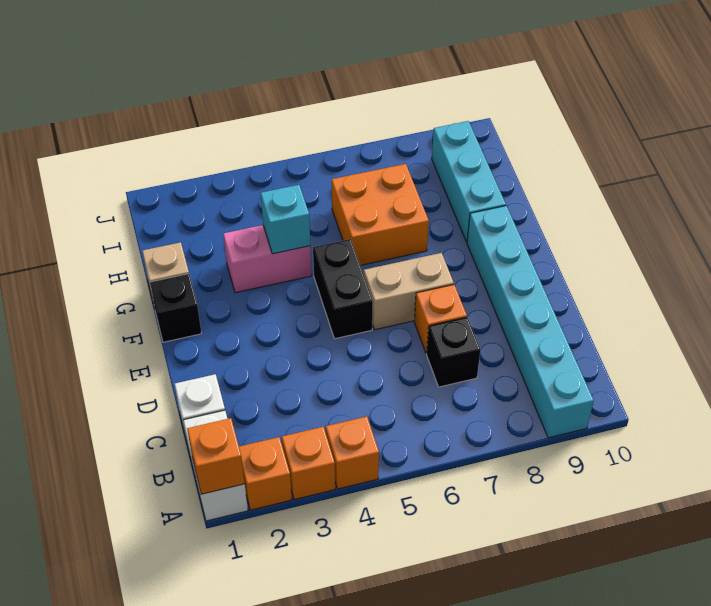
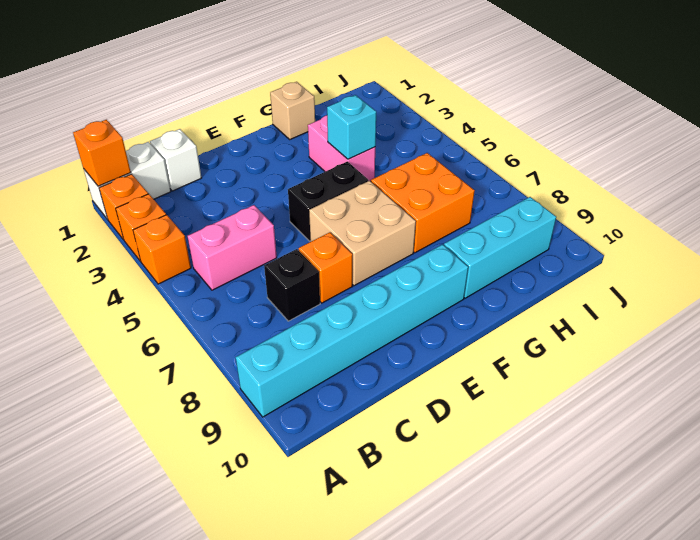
none -> pink 1x2 brick [187,205,277,290]
tan 1x2 brick [364,253,454,330] -> tan 2x2 brick [309,181,416,286]
black 1x1 brick [150,274,202,342] -> none

